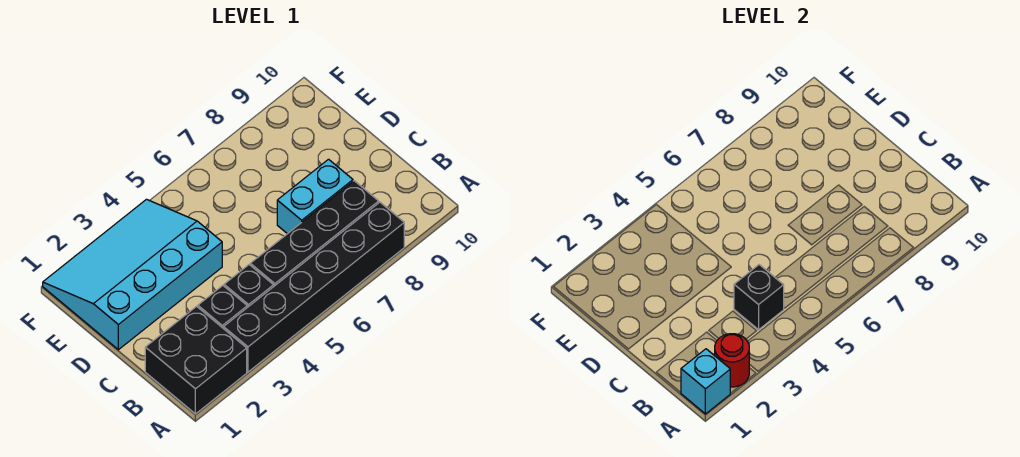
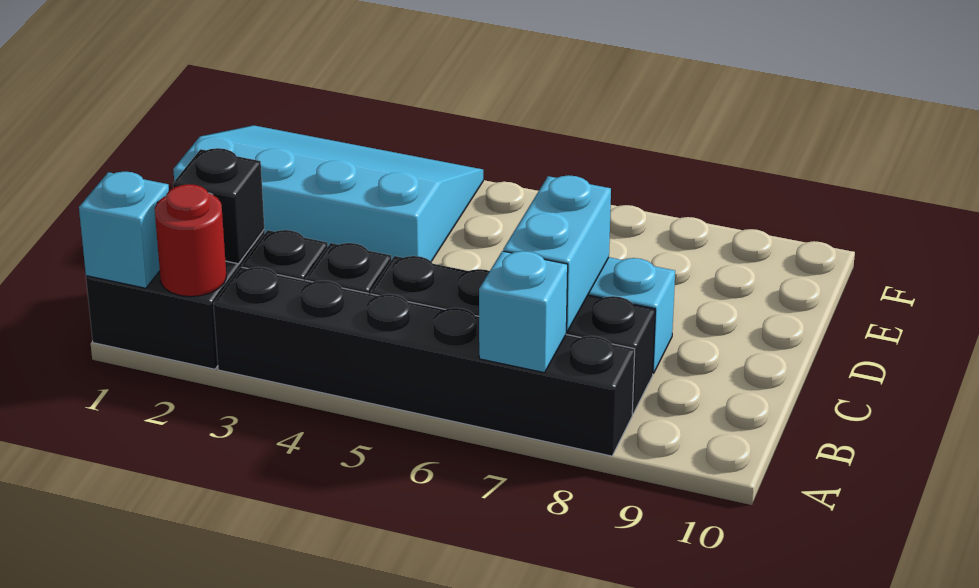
none -> cyan 1x1 brick [479,251,568,373]
black 1x1 brick [734,265,784,330] -> black 1x1 brick moved to [173,148,264,264]
none -> cyan 1x2 brick [503,175,611,332]

